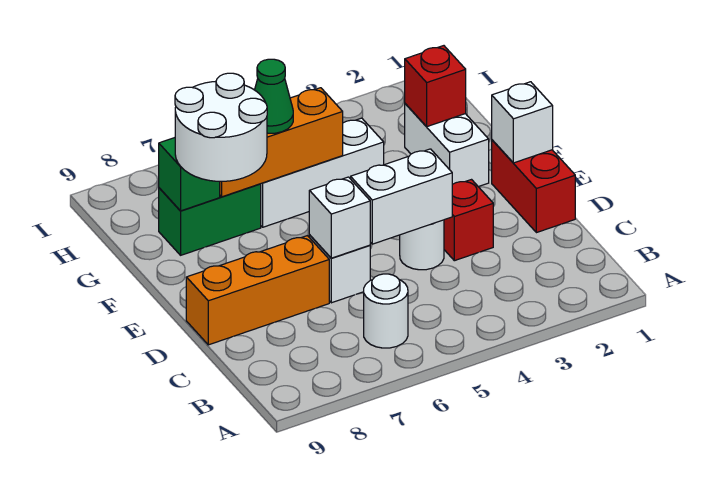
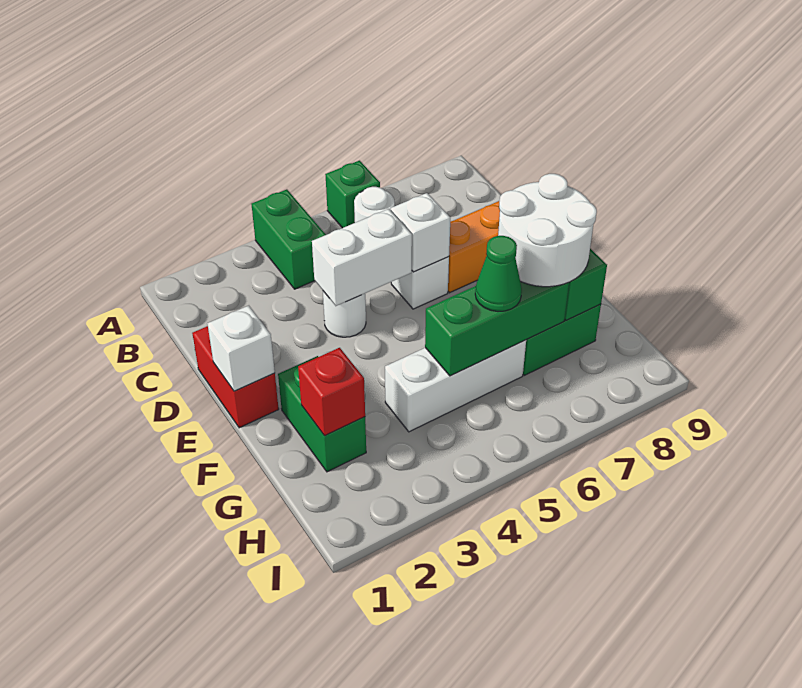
none -> green 1x2 brick [251,189,326,289]
none -> green 1x1 brick [325,161,380,228]
red 1x1 brick [444,180,493,261] -> none
white 1x2 brick [405,104,489,187] -> green 1x2 brick [278,356,366,472]
orange 1x3 brick [220,88,343,197] -> green 1x3 brick [425,281,569,376]

